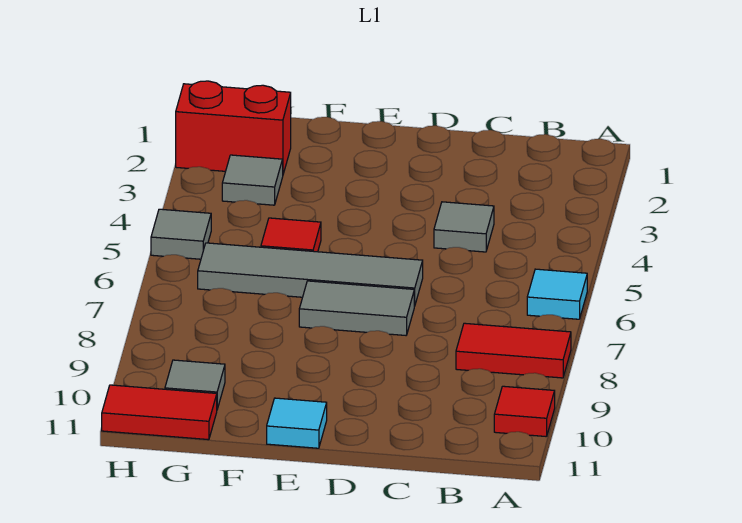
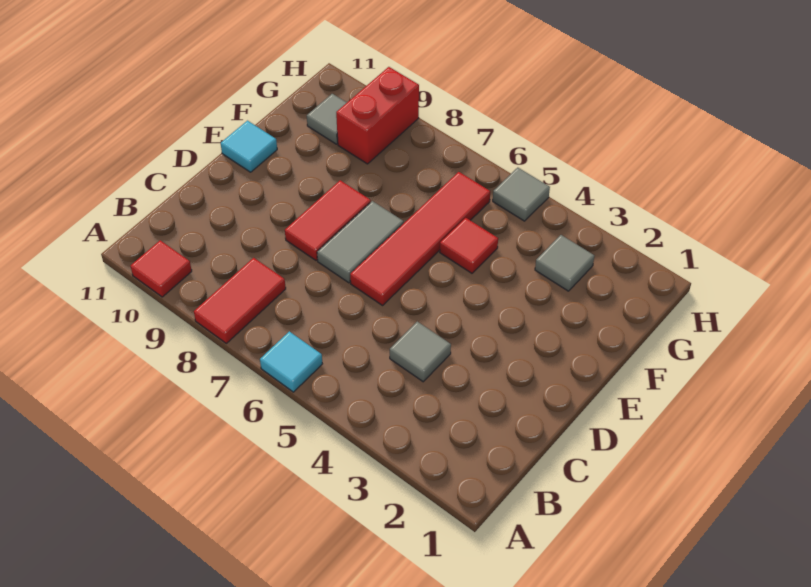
grey 1x4 tile [198,243,423,306] -> red 1x4 tile [350,172,490,305]
red 1x2 brick [176,81,291,174] -> red 1x2 brick moved to [336,67,419,164]
red 1x2 tile [102,385,217,440] -> red 1x2 tile moved to [285,180,371,260]

